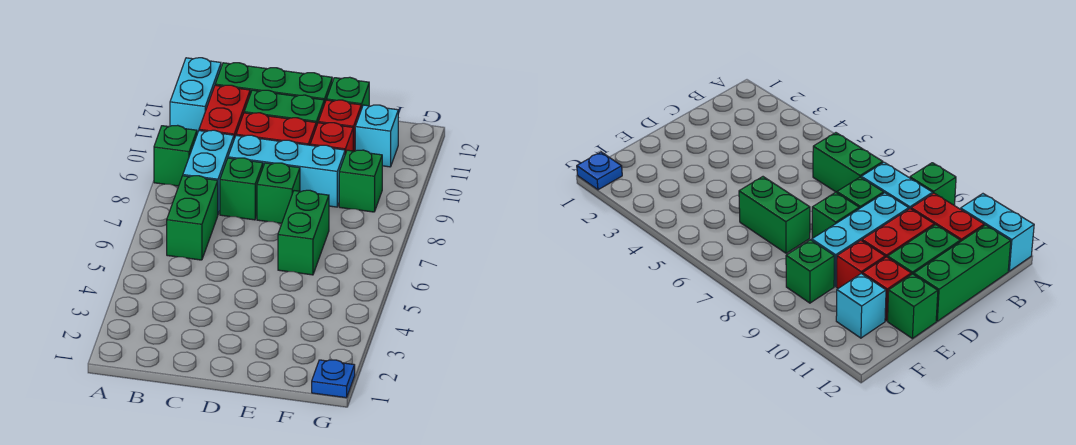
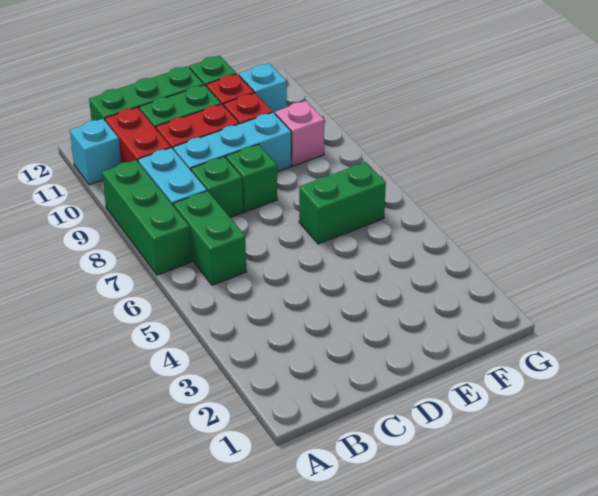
green 1x1 brick [154,125,197,186] -> green 1x3 brick [102,160,191,275]
cyan 1x2 brick [170,58,221,134] -> cyan 1x1 brick [70,119,121,185]
green 1x2 brick [278,190,329,275] -> green 1x2 brick turned to [299,162,386,244]
green 1x1 brick [339,150,382,212] -> pink 1x1 brick [275,101,324,166]
blue 1x1 plate [312,360,355,398] -> none

